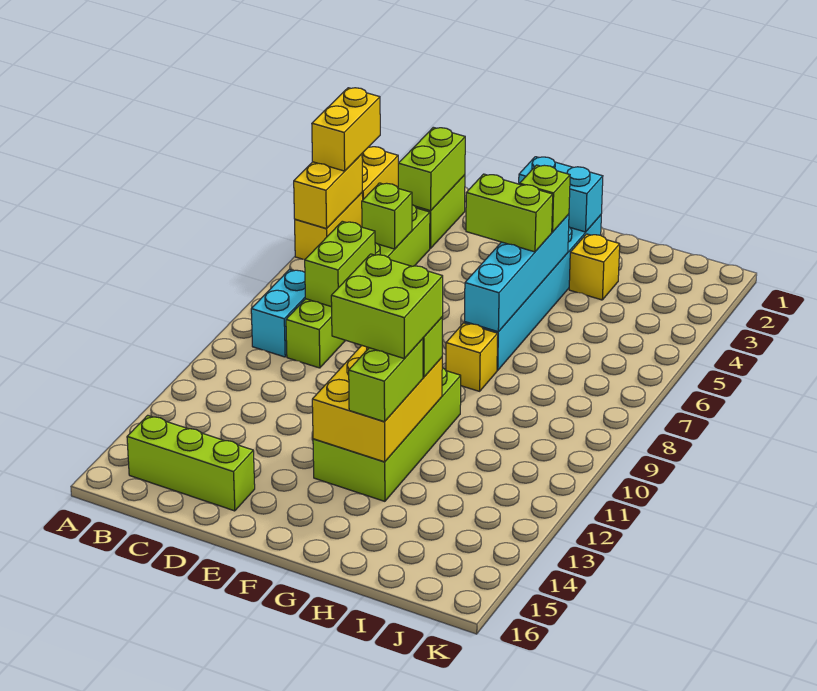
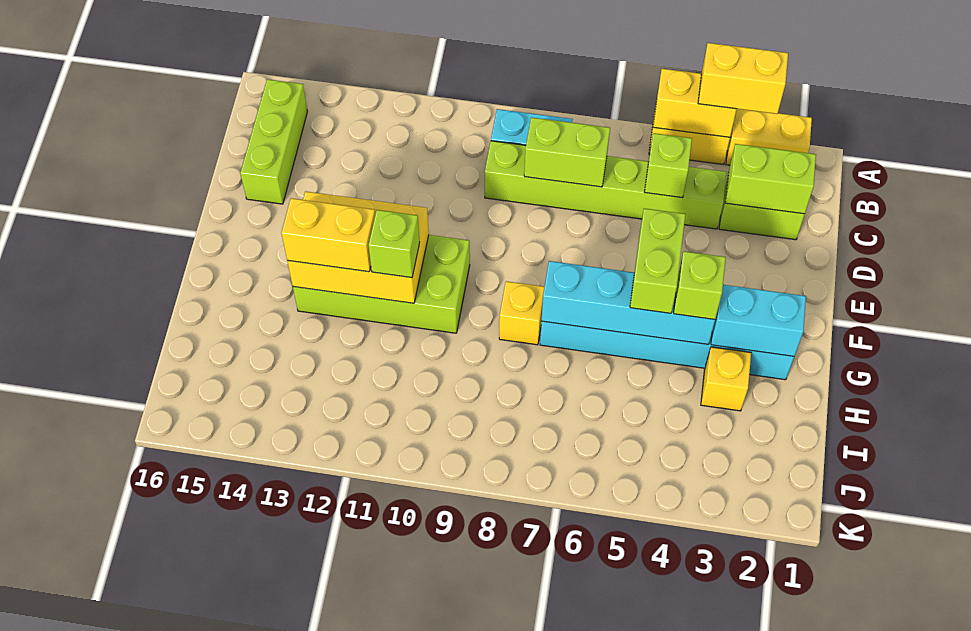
cyan 1x2 brick [519,157,603,232] -> cyan 1x2 brick turned to [711,285,806,356]
lime 2x2 brick [331,254,443,359] -> none
lime 1x2 brick [349,339,423,422] -> yellow 1x2 brick [281,198,375,272]

